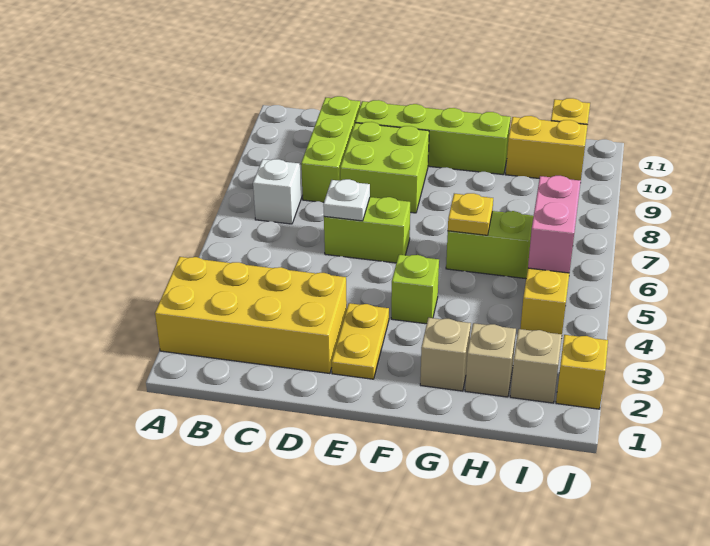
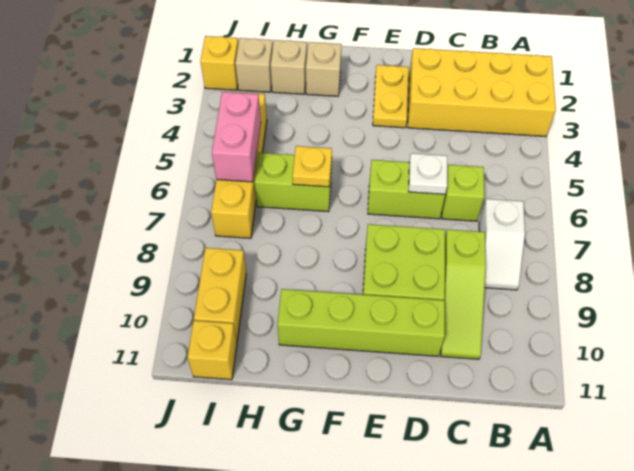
lime 1x3 brick [301,96,360,203] -> lime 1x3 slope [441,229,486,359]
lime 1x1 brick [391,255,439,324] -> lime 1x1 brick moved to [442,165,484,221]
yellow 1x2 brick [506,116,588,180] -> yellow 1x2 brick turned to [194,248,246,341]

